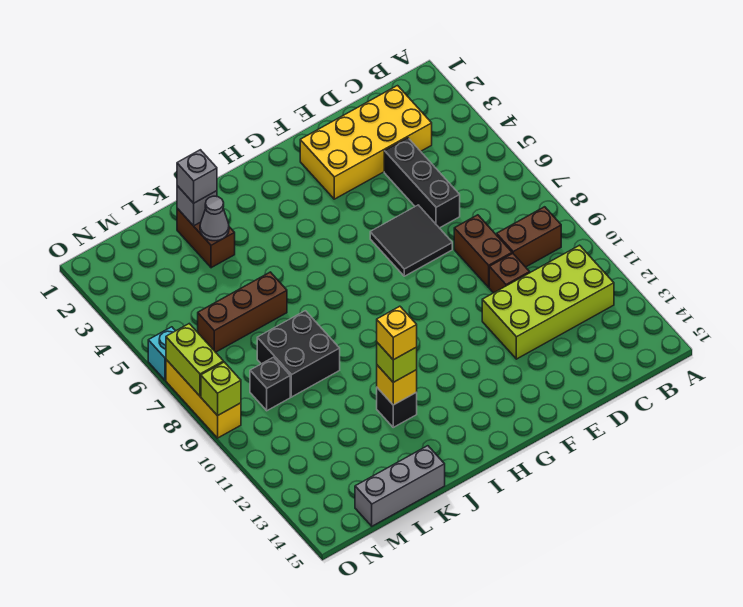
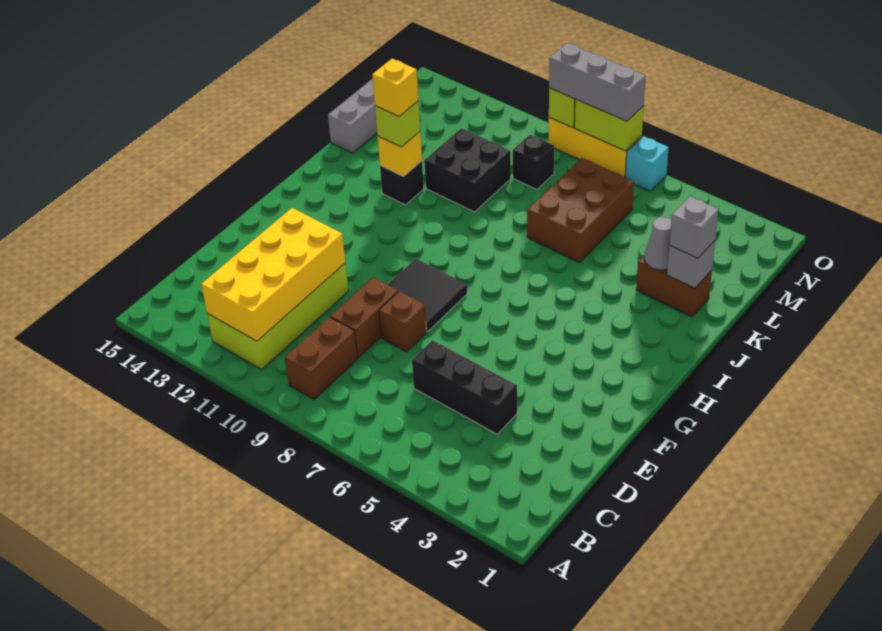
yellow 2x4 brick [300,86,432,199] -> yellow 2x4 brick moved to [201,208,345,341]
brown 1x2 brick [454,215,512,287] -> brown 1x2 brick turned to [330,277,398,358]
brown 1x1 brick [489,253,530,293] -> brown 1x1 brick moved to [379,291,427,352]
black 2x2 tile [370,205,452,276] -> black 2x2 tile moved to [387,259,467,331]
brown 1x3 brick [198,272,287,352] -> brown 2x3 brick [527,158,634,263]
black 2x2 brick [257,311,340,397] -> black 2x2 brick moved to [424,128,511,212]
none -> grey 1x3 brick [549,43,646,121]

